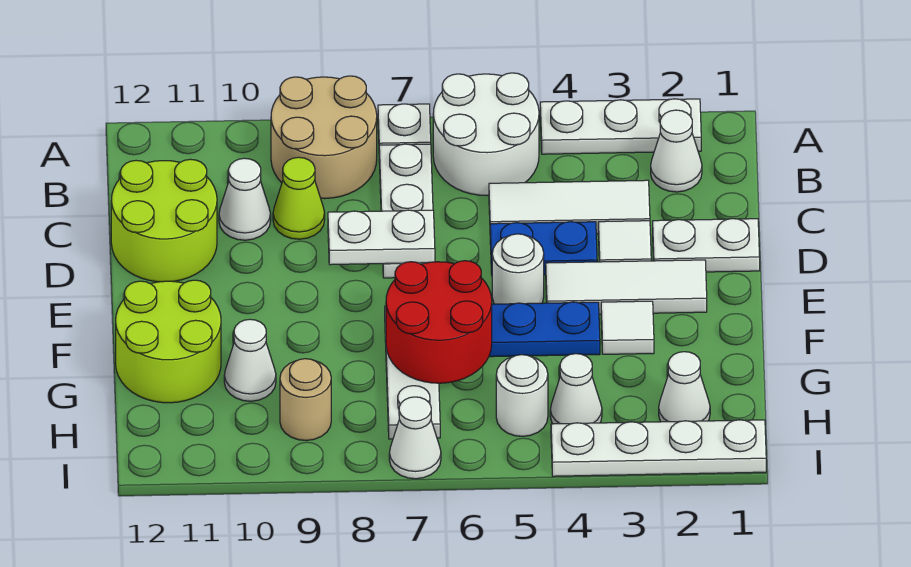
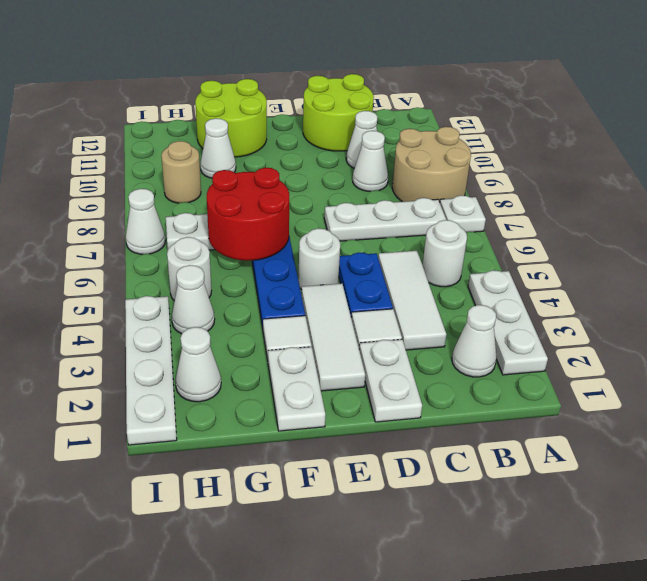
white 2x2 round brick [433,73,539,196] -> white 1x1 round brick [422,220,467,287]
lime 1x1 cone [273,157,325,239] -> white 1x1 cone [353,131,388,191]
white 1x2 plate [328,210,435,265] -> white 1x2 plate moved to [268,347,326,431]

